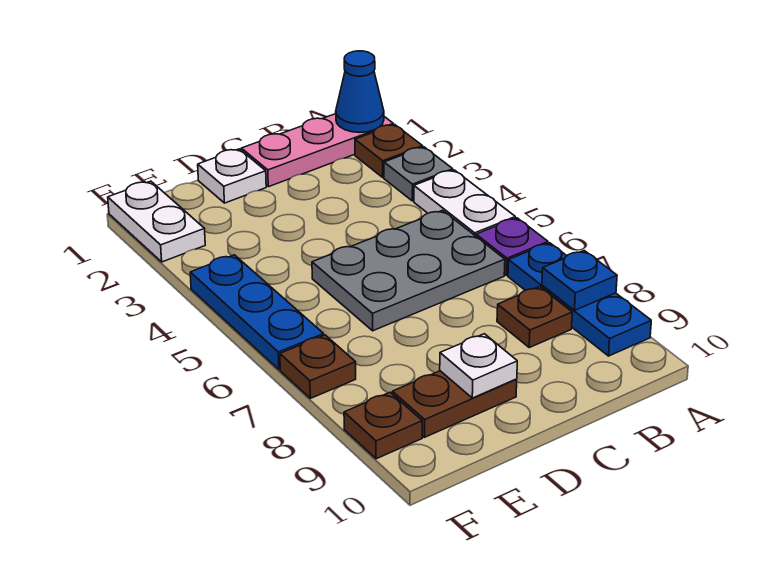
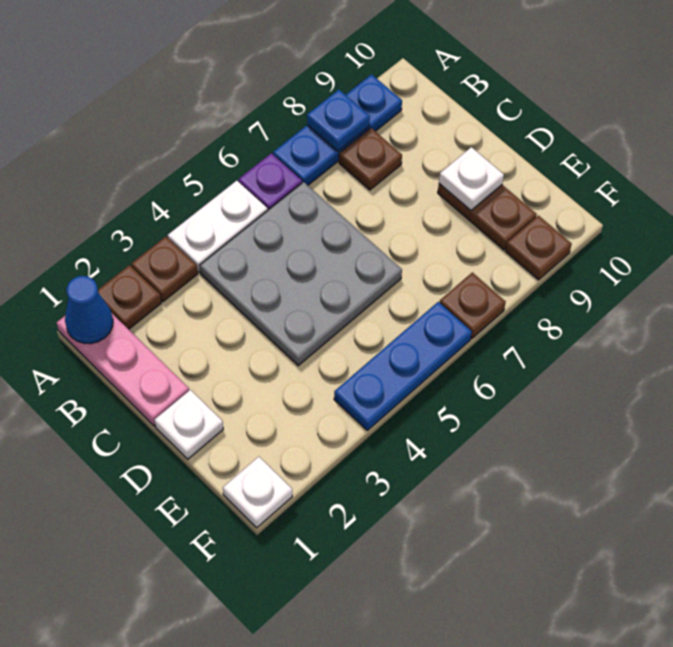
grey 1x1 plate [384,147,453,201] -> brown 1x1 plate [131,236,197,302]
grey 2x3 plate [312,210,505,331] -> grey 3x3 plate [200,182,402,366]
white 1x2 plate [108,181,205,262] -> white 1x1 plate [223,457,292,528]

